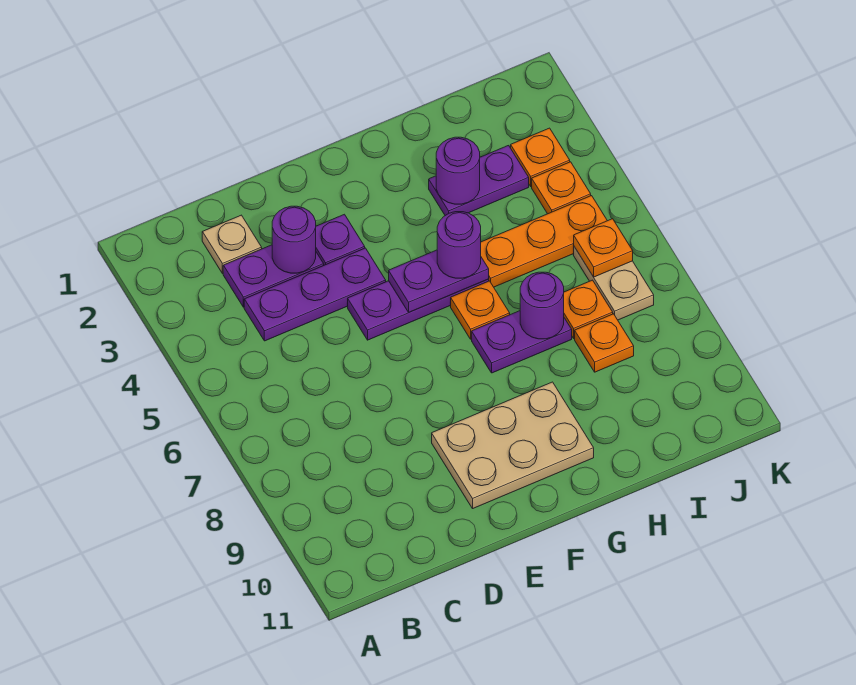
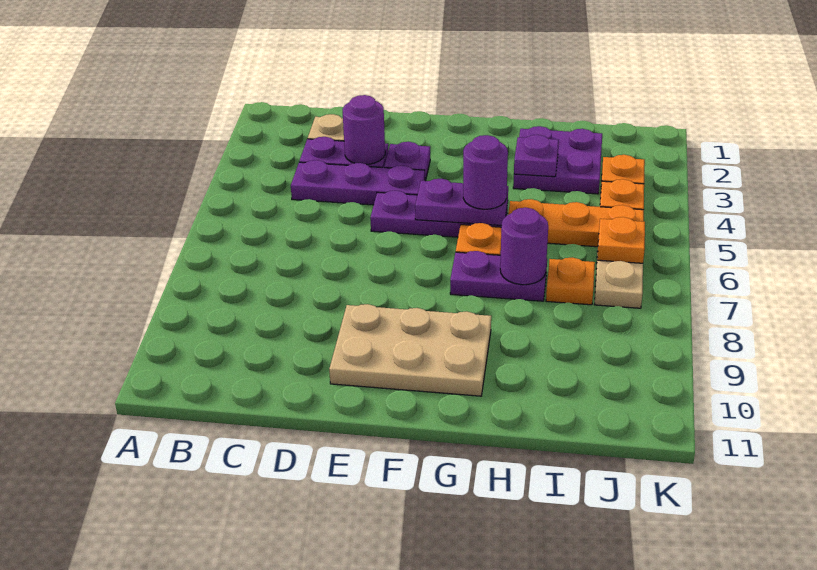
purple 1x2 plate [429,146,529,215] -> purple 2x2 plate [513,126,602,194]
purple 1x1 round brick [436,137,480,204] -> purple 1x1 plate [514,135,559,177]
orange 1x1 plate [575,314,634,372] -> none

